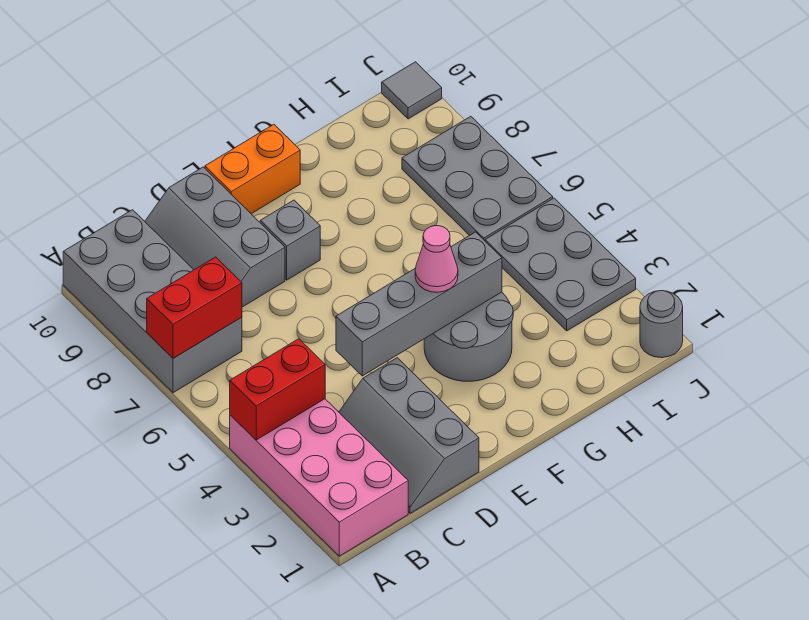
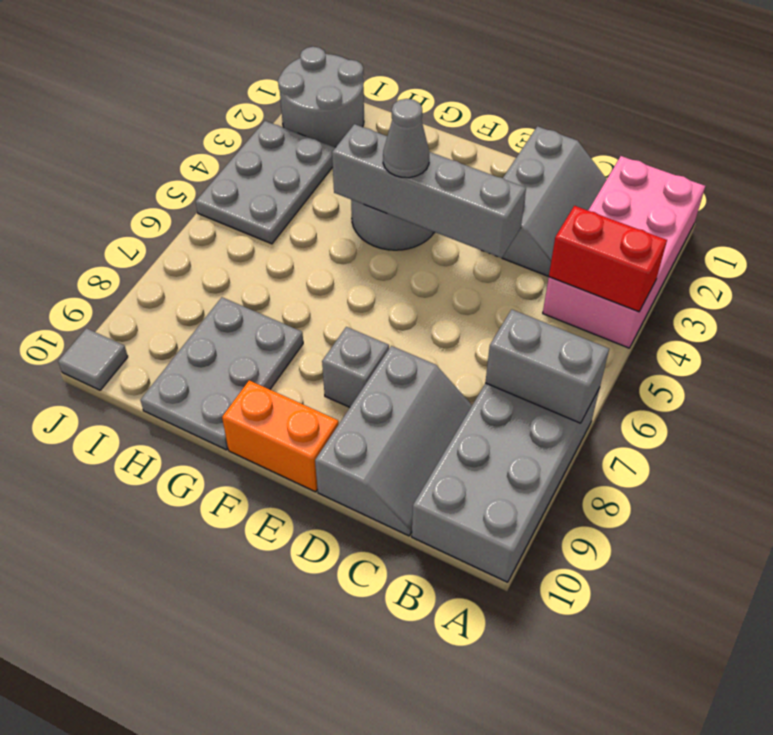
red 1x2 brick [147,257,242,358] -> grey 1x2 brick [485,309,609,423]
pink 1x1 cone [415,226,458,292] -> grey 1x1 cone [383,99,429,178]
grey 2x3 plate [402,116,553,241] -> grey 2x3 plate moved to [140,297,303,450]
grey 1x1 round brick [640,291,683,358] -> grey 2x2 round brick [278,47,364,147]

